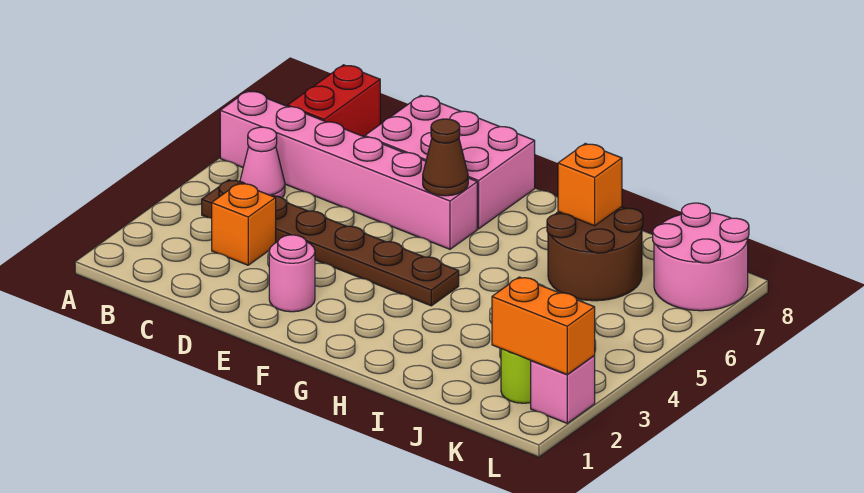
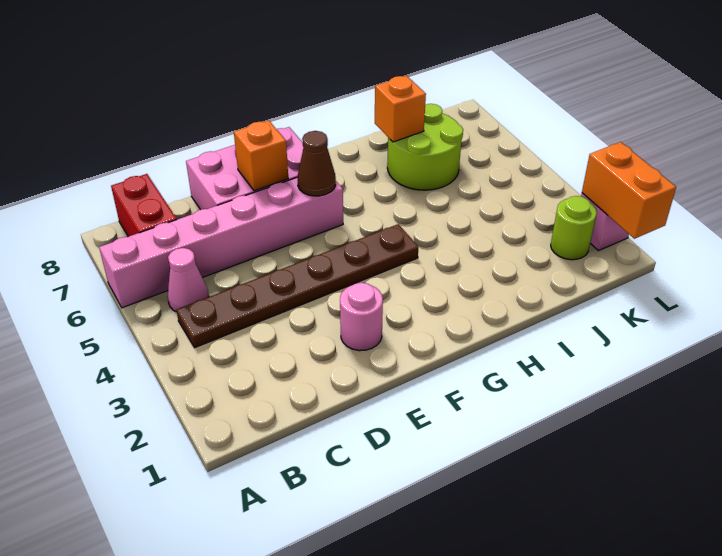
orange 1x1 brick [212,183,276,265] -> orange 1x1 brick moved to [234,120,288,191]
brown 2x2 round brick [547,207,643,301] -> lime 2x2 round brick [387,104,463,190]
orange 1x2 brick [492,277,595,375] -> orange 1x2 brick turned to [582,142,676,239]
pink 2x2 round brick [653,203,749,311] -> none

